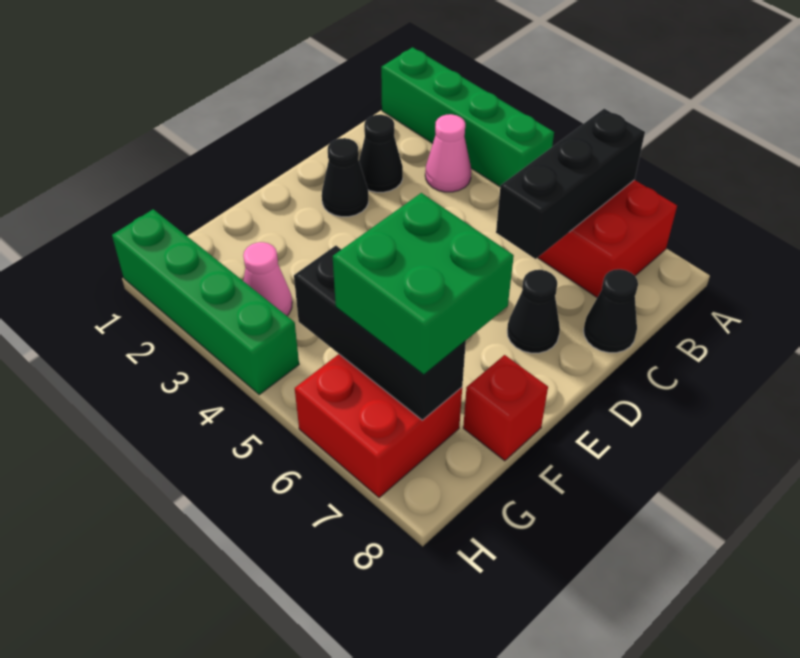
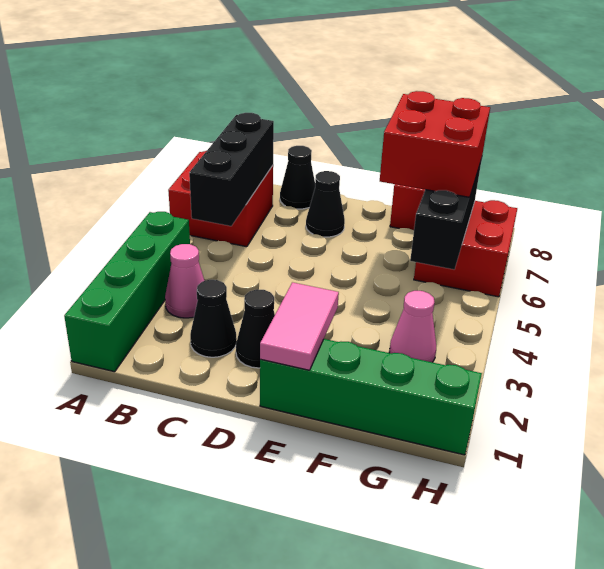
black 1x3 brick [496,109,645,259] -> black 1x3 brick turned to [189,113,274,226]
none -> pink 1x2 tile [260,282,339,370]
green 2x2 brick [333,193,514,375] -> red 2x2 brick [380,91,490,197]
green 1x4 brick [112,209,299,395] -> green 1x4 brick turned to [260,339,482,455]

